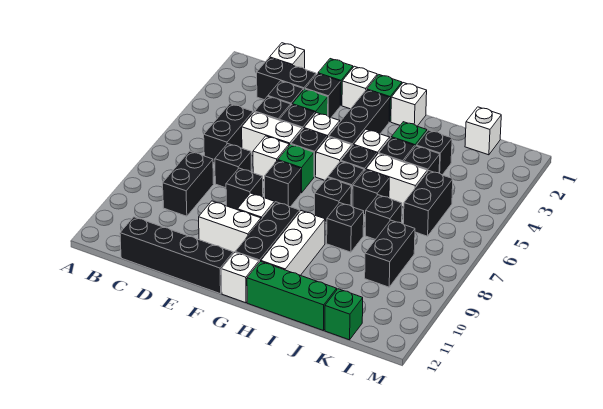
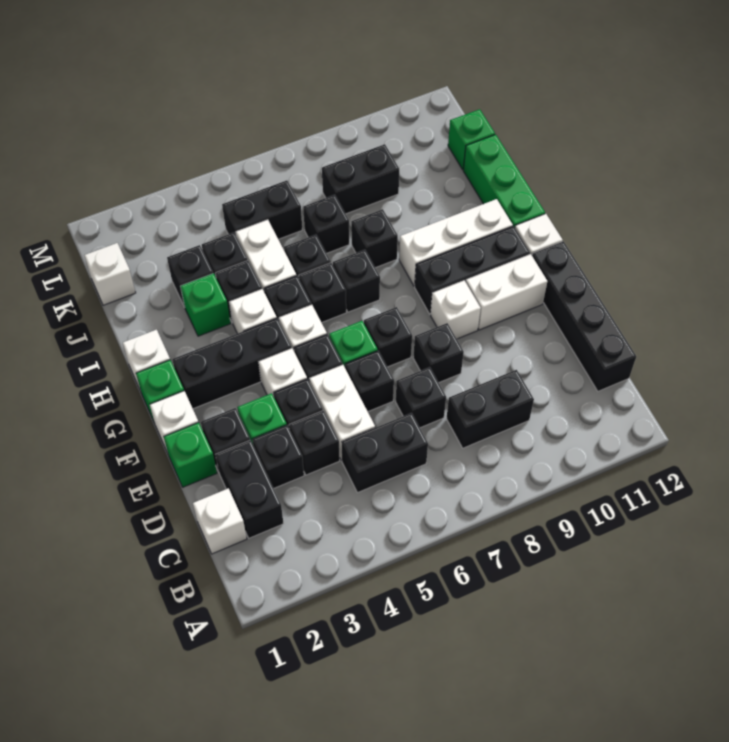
white 1x1 brick [253,136,289,180] -> black 1x1 brick [345,351,394,411]
white 1x2 brick [199,201,261,254] -> white 1x2 brick turned to [466,254,547,330]

